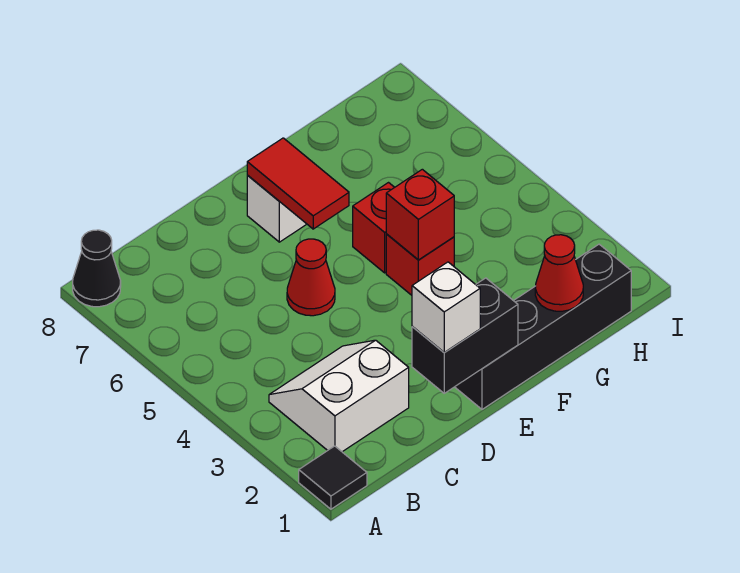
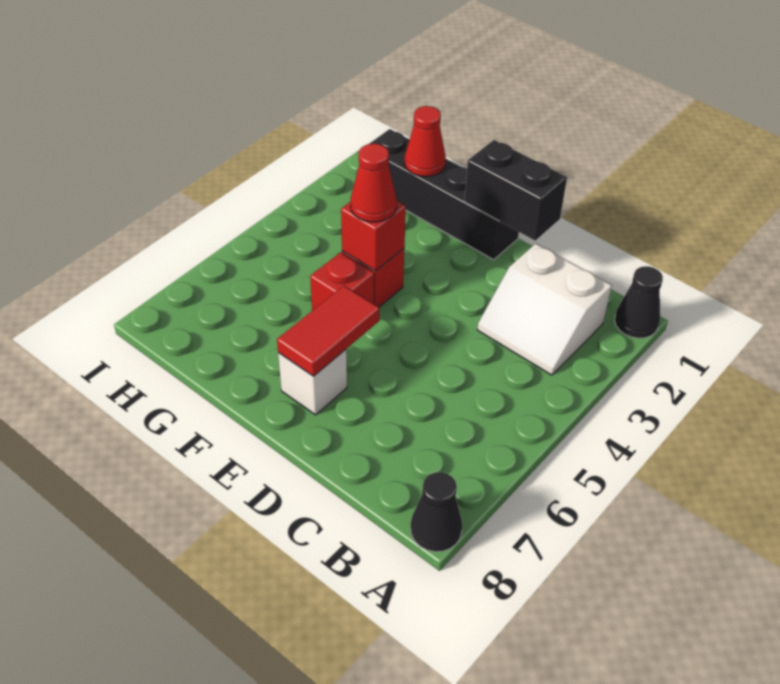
black 1x1 tile [299,446,367,509] -> black 1x1 cone [615,266,663,338]
white 1x1 brick [412,262,480,353] -> none
red 1x1 cone [287,239,335,316] -> red 1x1 cone moved to [351,144,397,222]

